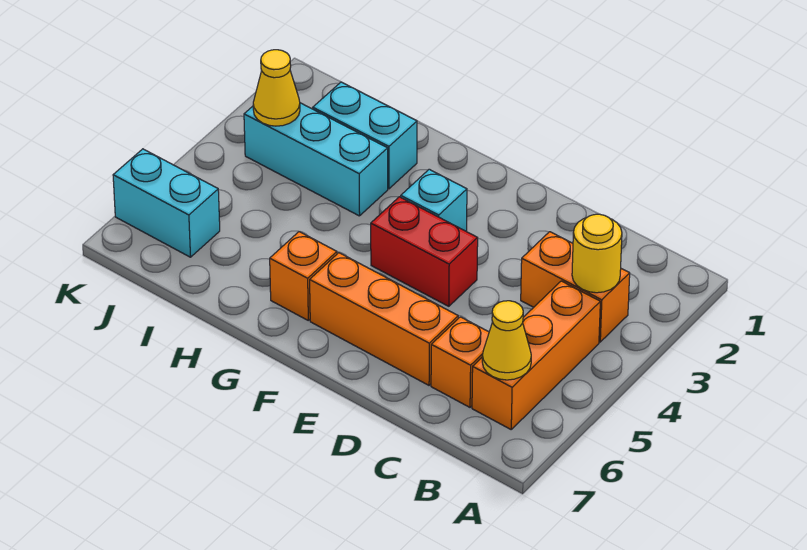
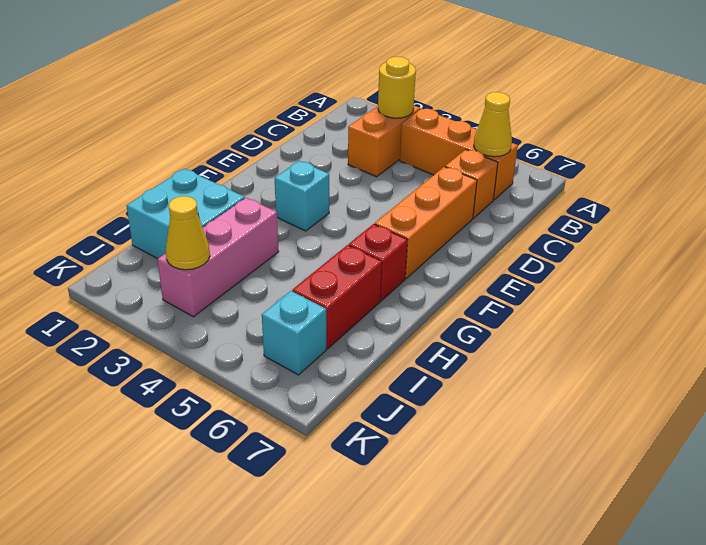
red 1x2 brick [371,197,478,306] -> red 1x2 brick moved to [292,245,382,349]
orange 1x1 brick [270,232,337,320] -> red 1x1 brick [349,224,408,301]
cyan 1x2 brick [313,82,417,189] -> cyan 2x2 brick [127,169,245,259]
cyan 1x3 brick [244,103,388,216] -> pink 1x3 brick [157,198,279,317]
cyan 1x2 brick [113,149,220,257] -> cyan 1x1 brick [262,291,326,375]

